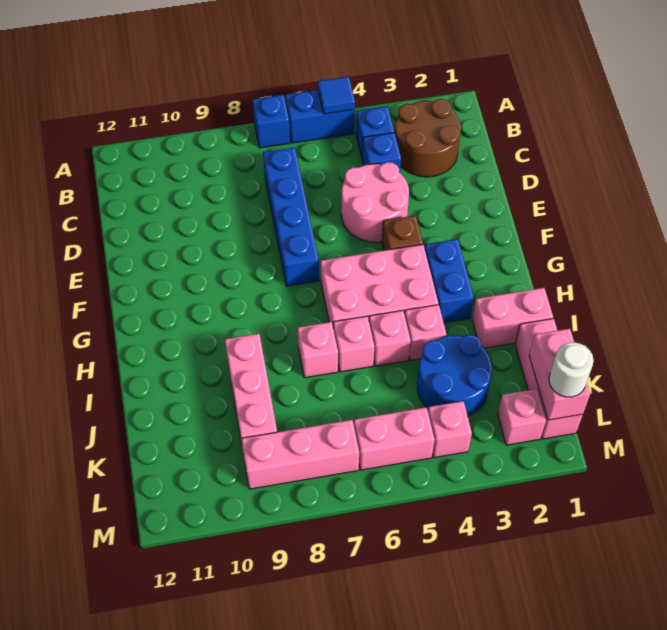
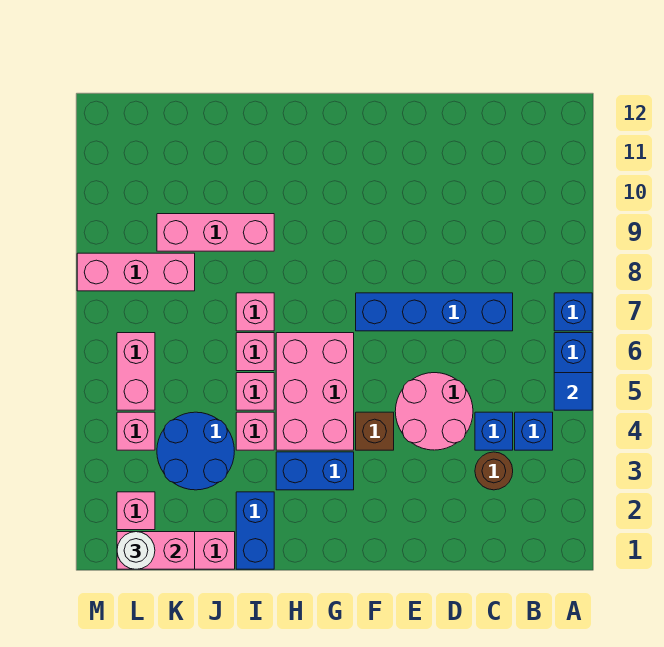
brown 2x2 round brick [395,99,461,177] -> brown 1x1 round brick [475,452,513,490]
pink 1x2 brick [472,288,553,348] -> blue 1x2 brick [236,492,274,569]
pink 1x3 brick [241,420,359,489] -> pink 1x3 brick turned to [77,253,195,291]

